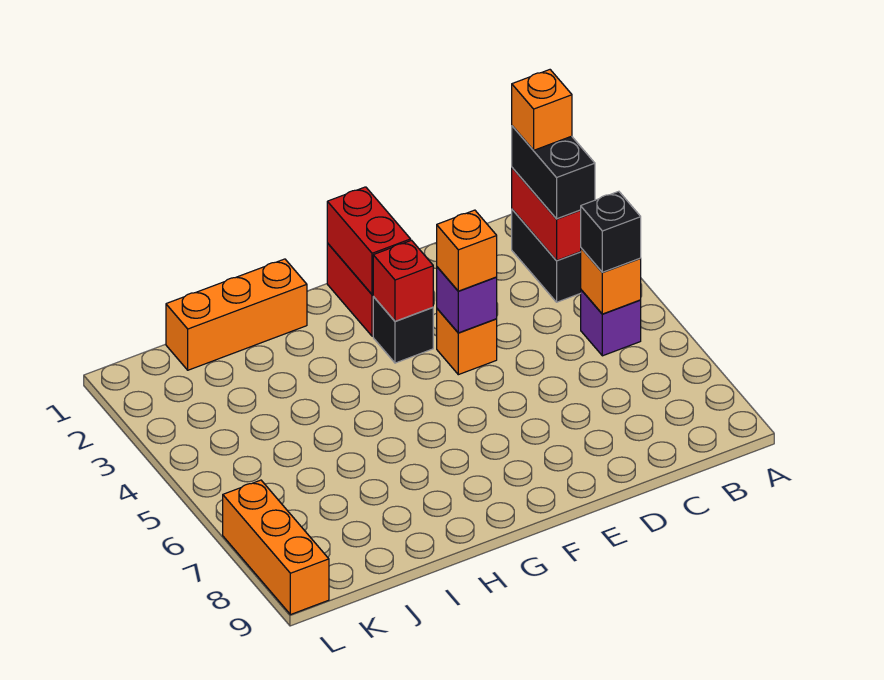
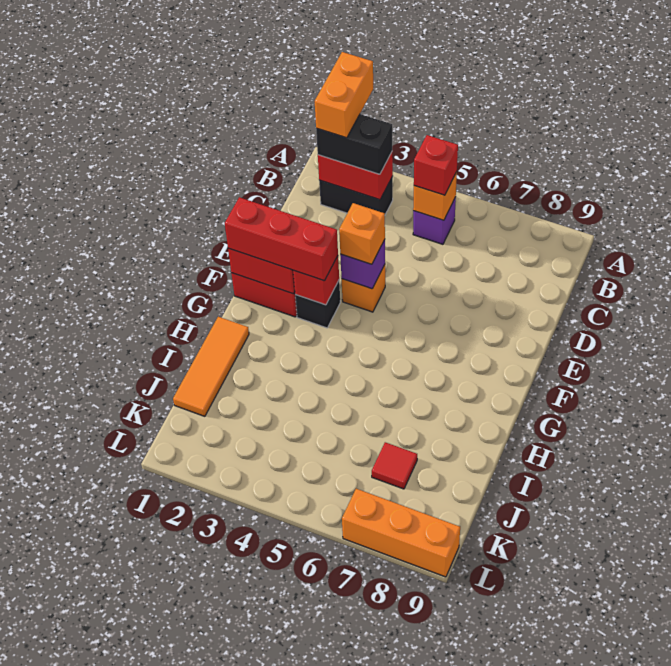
orange 1x1 brick [512,70,572,150] -> orange 1x2 brick [315,52,373,138]
black 1x1 brick [581,191,641,272] -> red 1x1 brick [414,135,458,195]
none -> red 1x3 brick [225,197,338,281]
orange 1x3 brick [166,259,307,370] -> orange 1x3 tile [173,317,249,416]
none -> red 1x1 tile [372,442,417,489]

